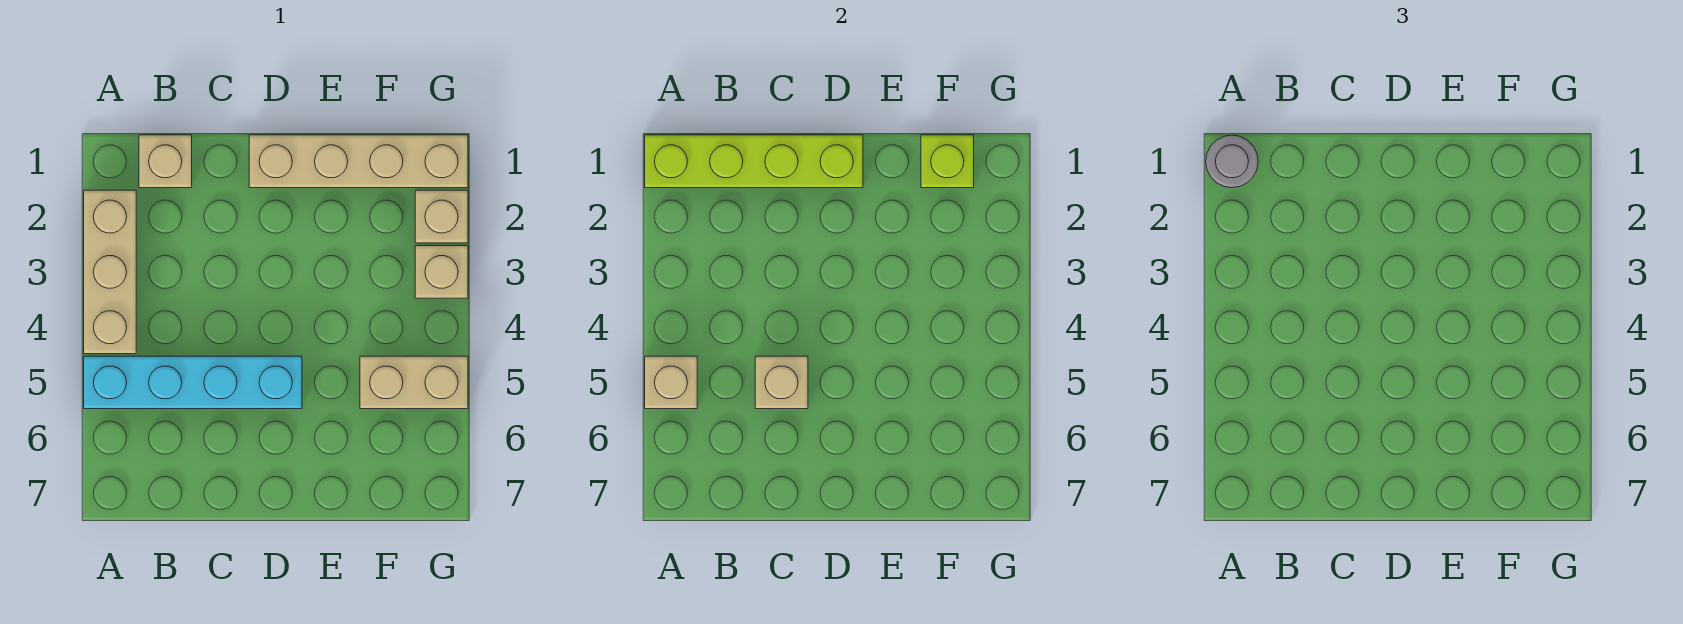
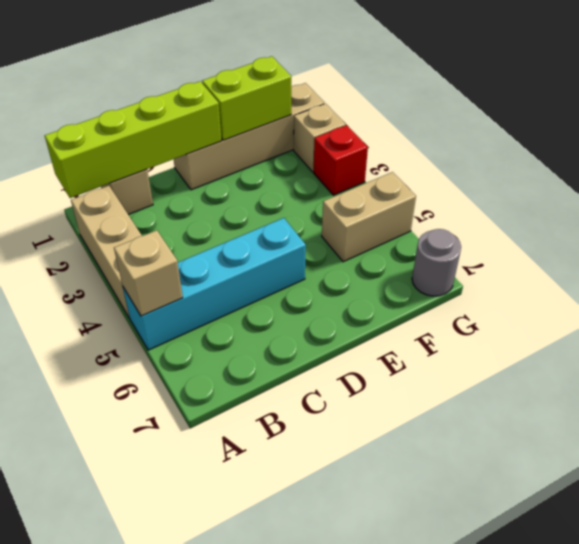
grey 1x1 round brick [1206,135,1258,188] -> grey 1x1 round brick moved to [412,229,461,296]
tan 1x1 brick [755,356,808,409] -> none
lime 1x1 brick [921,135,974,188] -> lime 1x2 brick [202,56,291,140]
tan 1x1 brick [415,246,468,298] -> red 1x1 brick [314,125,368,195]

